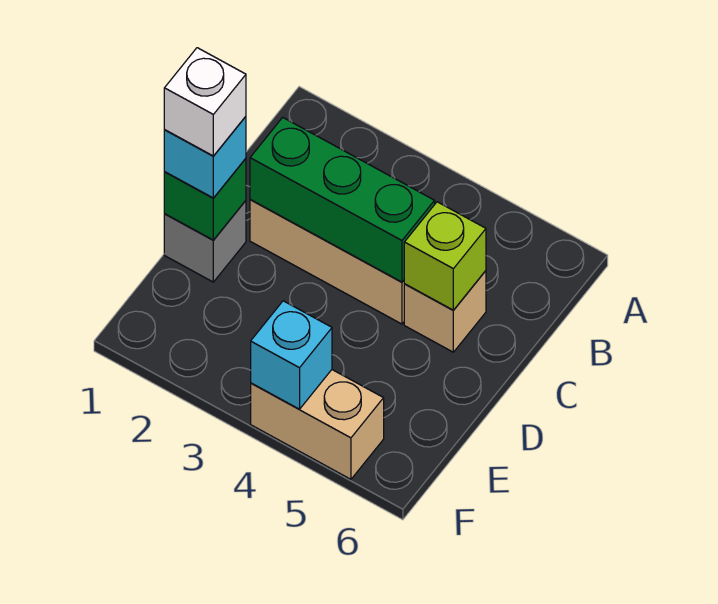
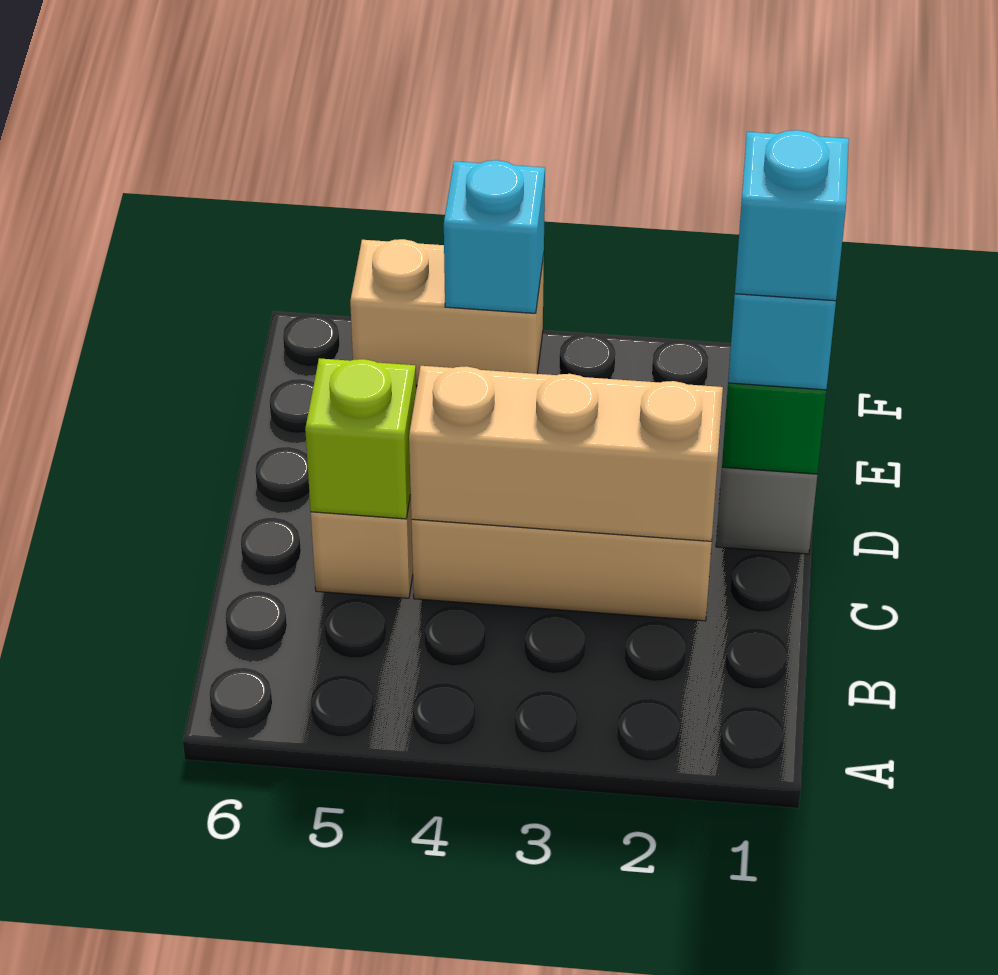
green 1x3 brick [250,117,435,282] -> tan 1x3 brick [409,366,723,541]
white 1x1 brick [164,48,246,156] -> cyan 1x1 brick [735,130,849,301]

